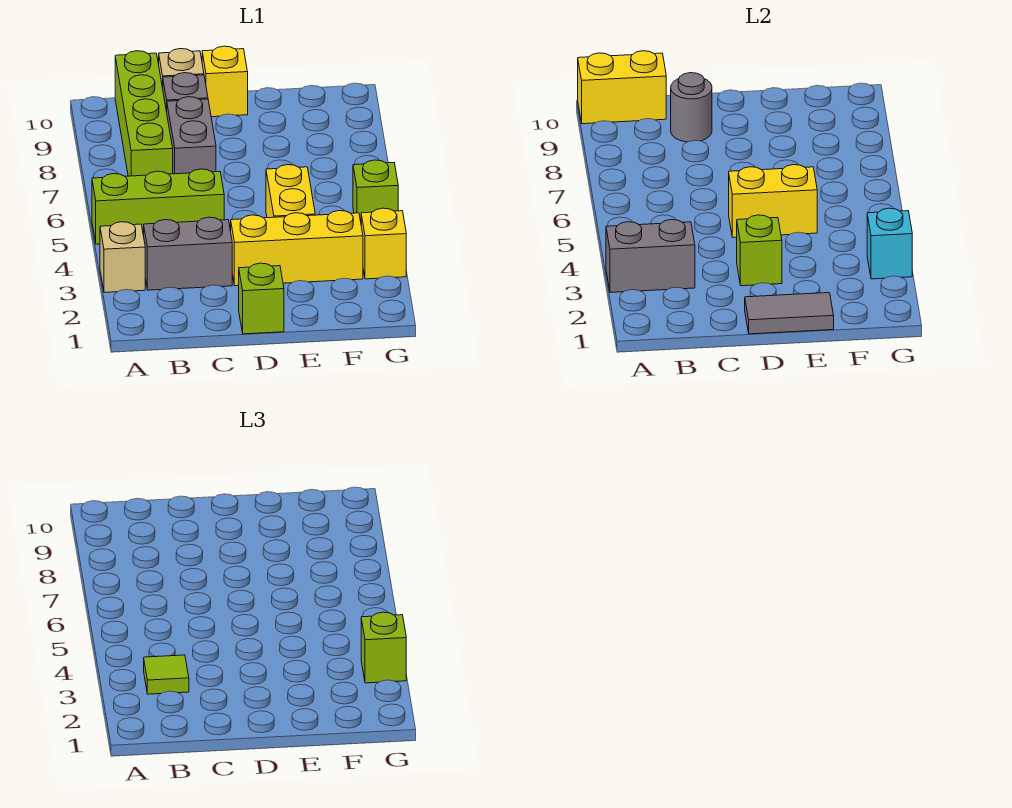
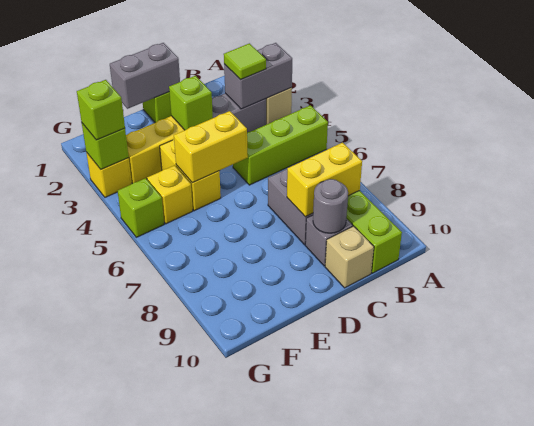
yellow 1x2 brick [578,51,666,124] -> yellow 1x2 brick moved to [287,143,362,217]
grey 1x2 tile [745,293,834,334] -> grey 1x2 brick [110,43,180,109]
yellow 1x1 brick [202,46,248,117] -> yellow 1x1 brick moved to [147,165,193,224]
cyan 1x1 brick [867,208,912,279] -> lime 1x1 brick [82,123,129,169]

